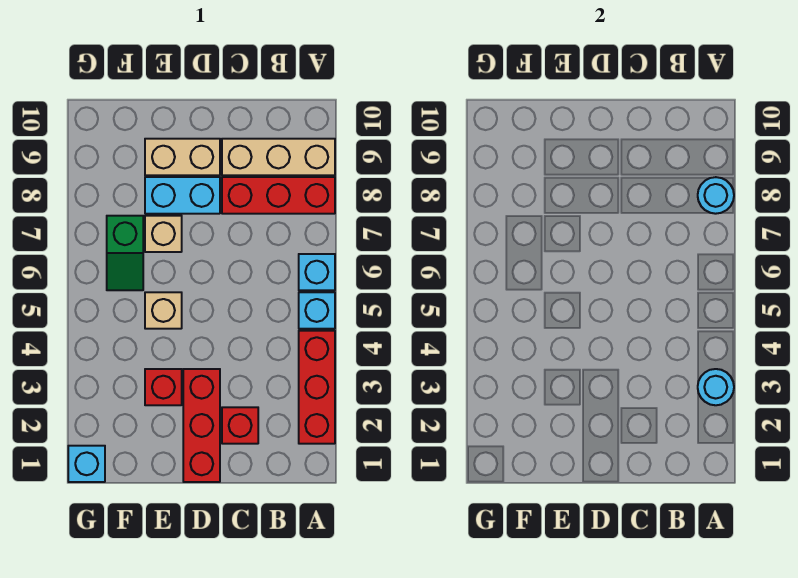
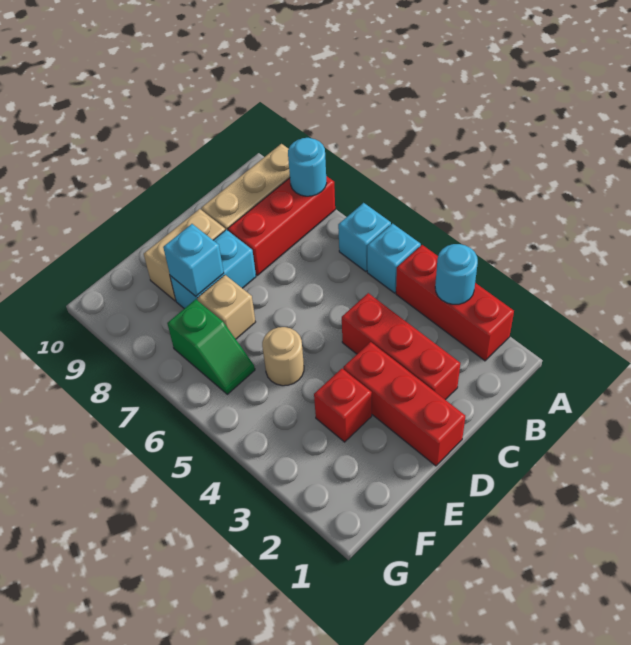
red 1x1 brick [222,407,258,444] -> red 1x3 brick [342,293,460,400]
tan 1x1 brick [145,292,182,329] -> tan 1x1 round brick [262,327,304,386]
cyan 1x1 brick [68,446,105,482] -> cyan 1x1 brick moved to [163,224,224,296]

